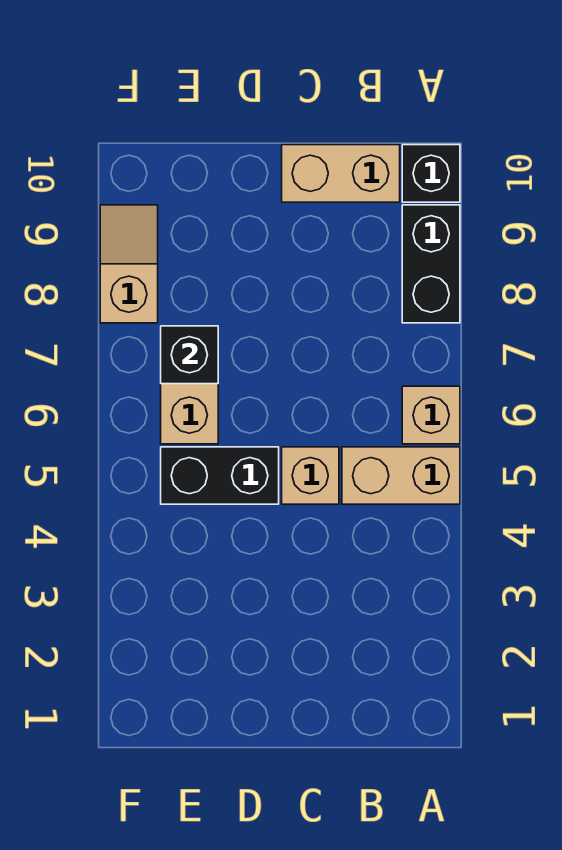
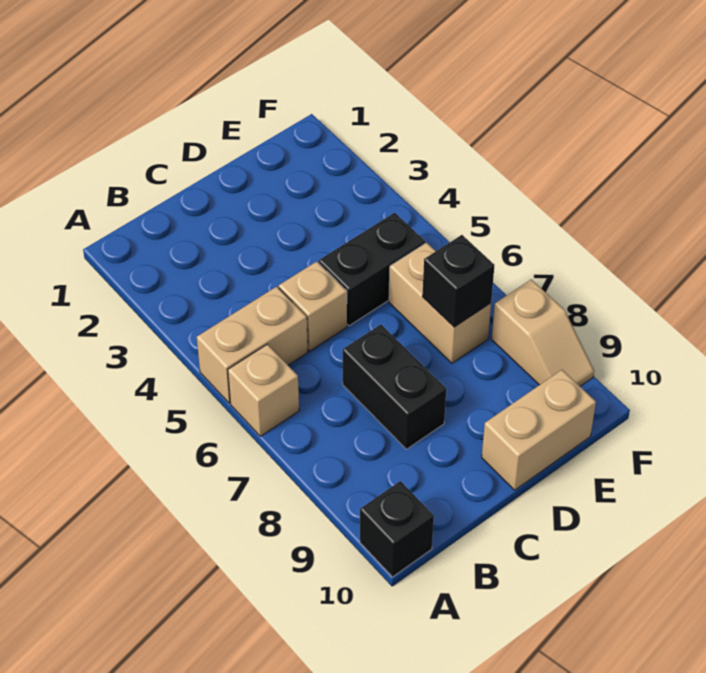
black 1x2 brick [402,205,460,323] -> black 1x2 brick moved to [343,325,446,449]
tan 1x2 brick [282,145,400,202] -> tan 1x2 brick moved to [482,370,596,490]

